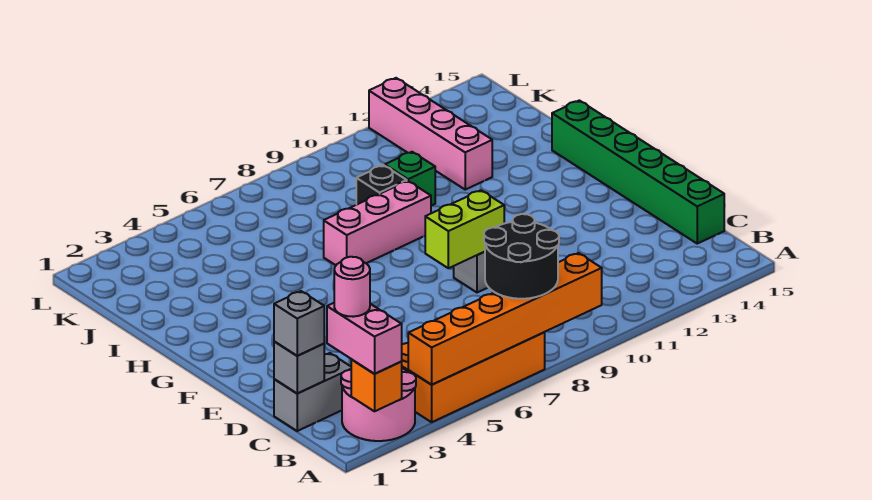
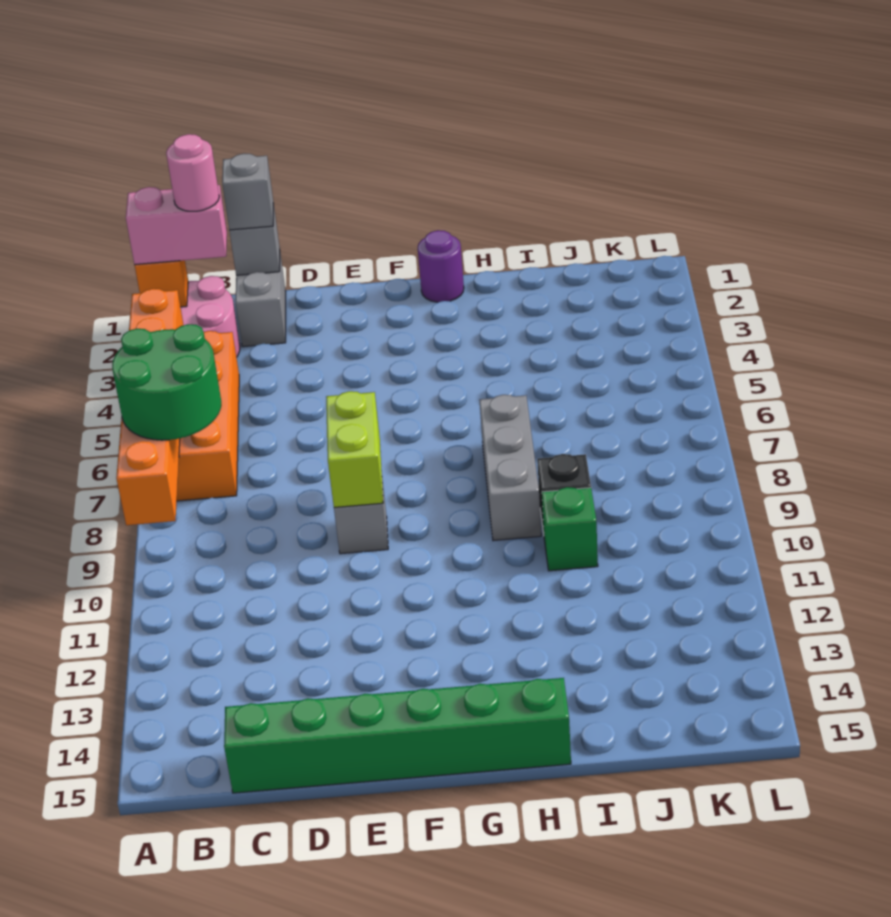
black 2x2 round brick [484,214,559,299] -> green 2x2 round brick [112,324,221,440]
none -> purple 1x1 round brick [418,230,464,302]
pink 1x3 brick [324,181,431,265] -> grey 1x3 brick [480,395,541,541]
pink 1x4 brick [369,78,492,190] -> none

